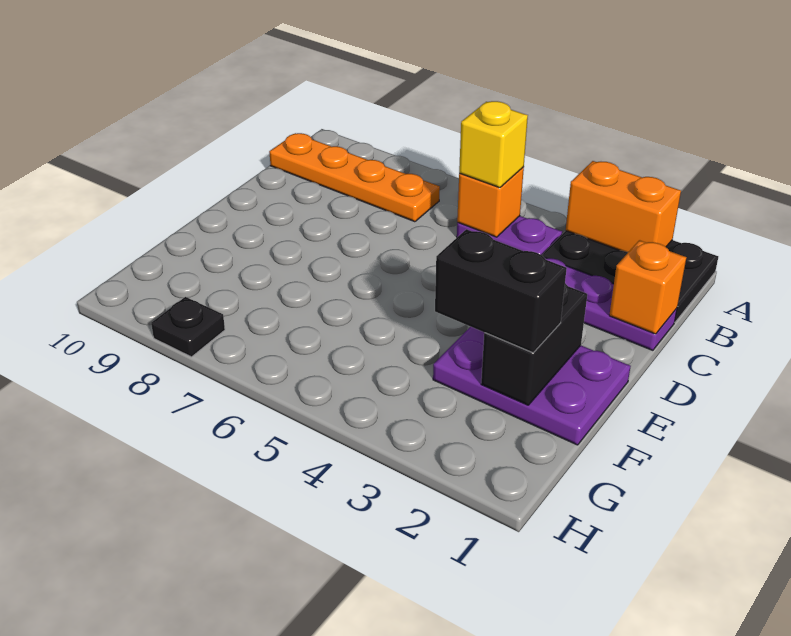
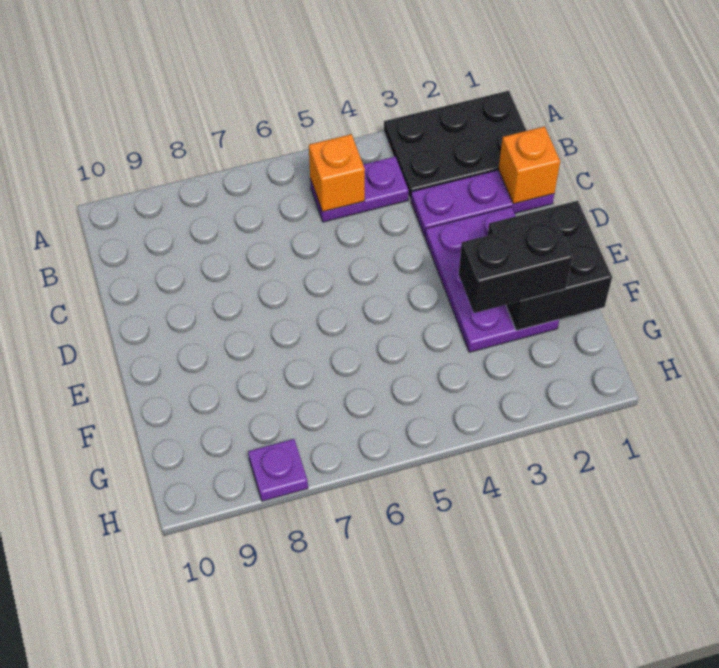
orange 1x2 brick [566,161,681,252] -> none
yellow 1x1 brick [459,101,528,188] -> none
orange 1x4 plate [269,133,440,222] -> none
purple 2x3 plate [433,327,631,445] -> purple 2x3 plate turned to [425,207,559,352]
black 1x2 brick [481,283,587,405] -> black 2x2 brick [488,201,612,331]
black 1x1 plate [151,297,225,357] -> purple 1x1 plate [248,439,308,501]

